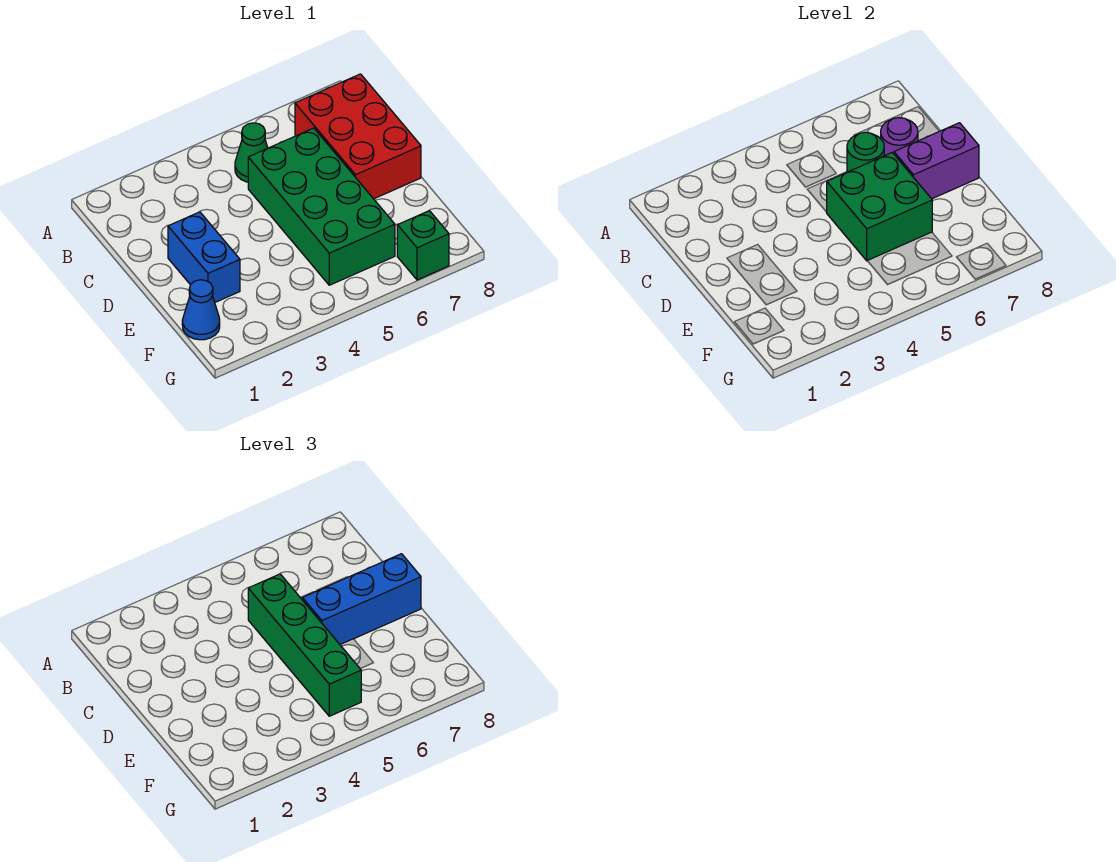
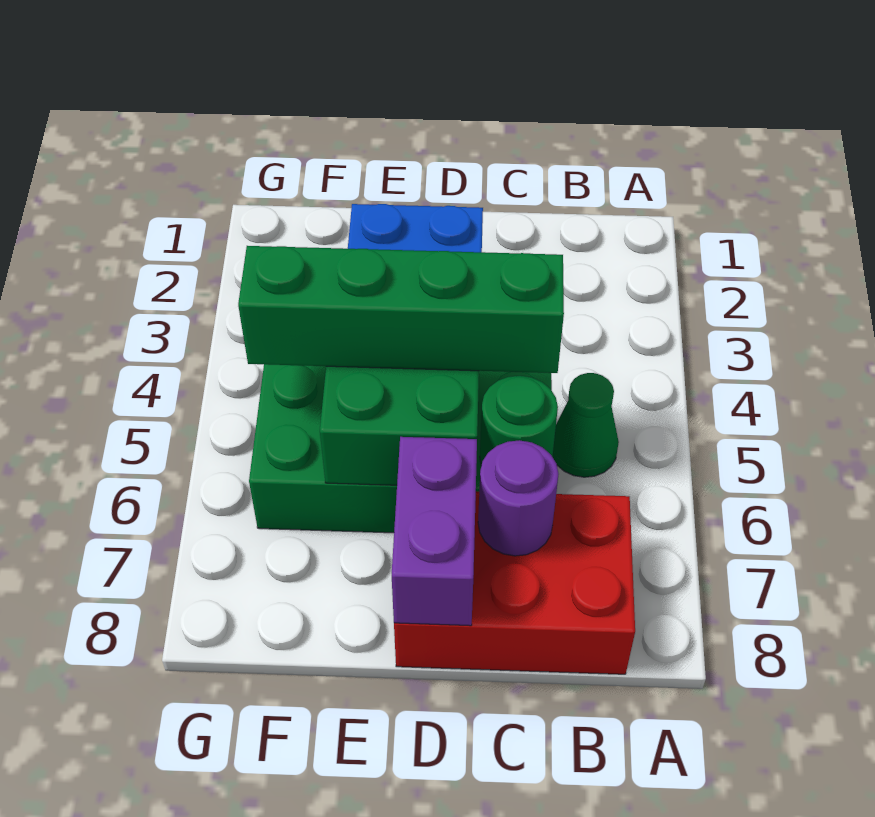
blue 1x3 brick [302,554,421,644] -> none
blue 1x1 cone [182,280,220,340] -> none
green 1x1 brick [397,211,449,280] -> none

